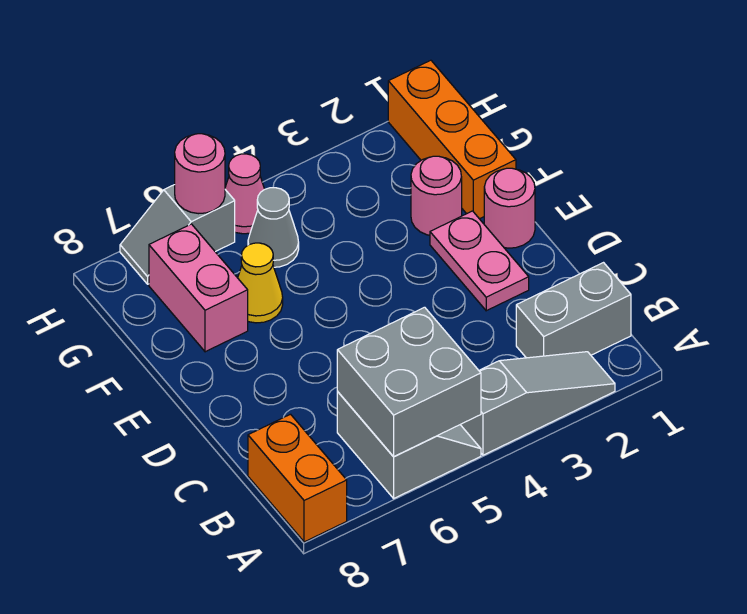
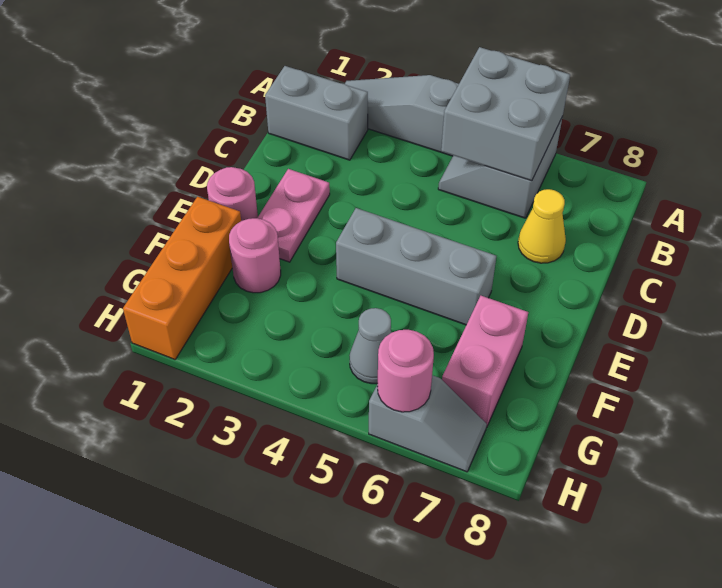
orange 1x2 brick [248,414,347,542] -> none
none -> grey 1x3 brick [336,208,496,325]
yellow 1x1 cone [238,243,283,323] -> yellow 1x1 cone moved to [518,189,566,263]
pink 1x1 cone [225,154,265,234] -> none

